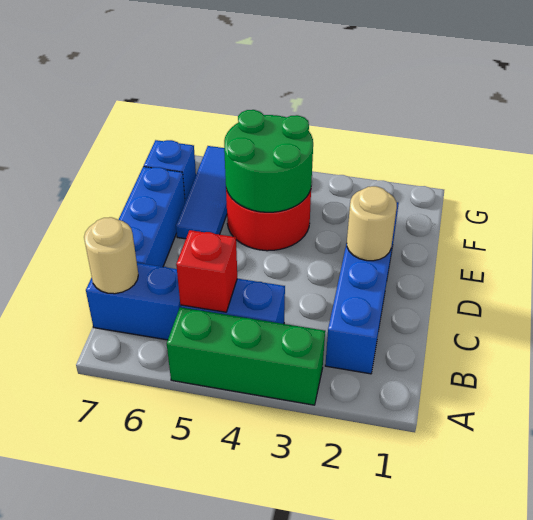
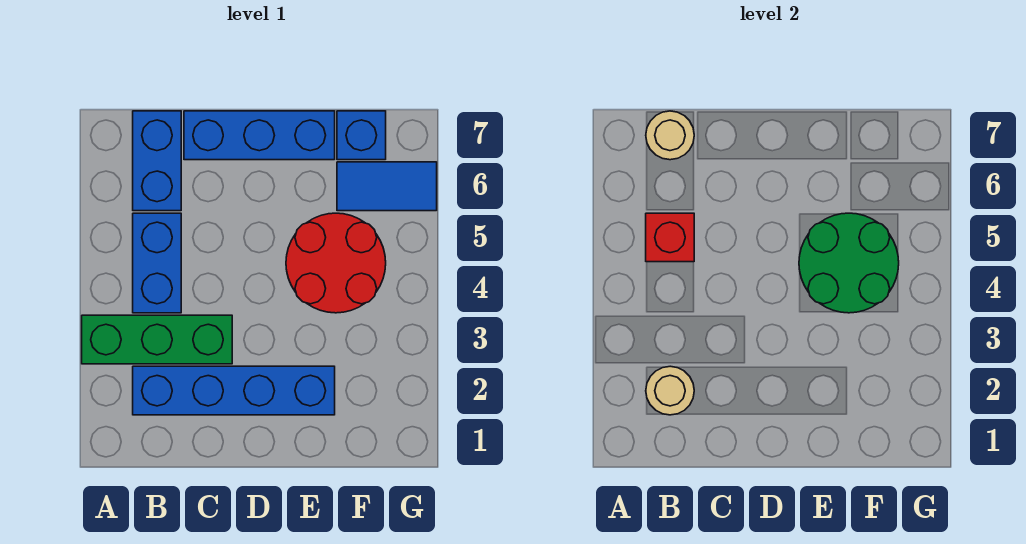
green 1x3 brick [167,307,325,405] -> green 1x3 brick turned to [82,315,232,364]
tan 1x1 round brick [347,186,397,261] -> tan 1x1 round brick moved to [646,366,694,415]
blue 1x3 tile [176,146,227,239] -> blue 1x2 tile [337,162,437,211]

